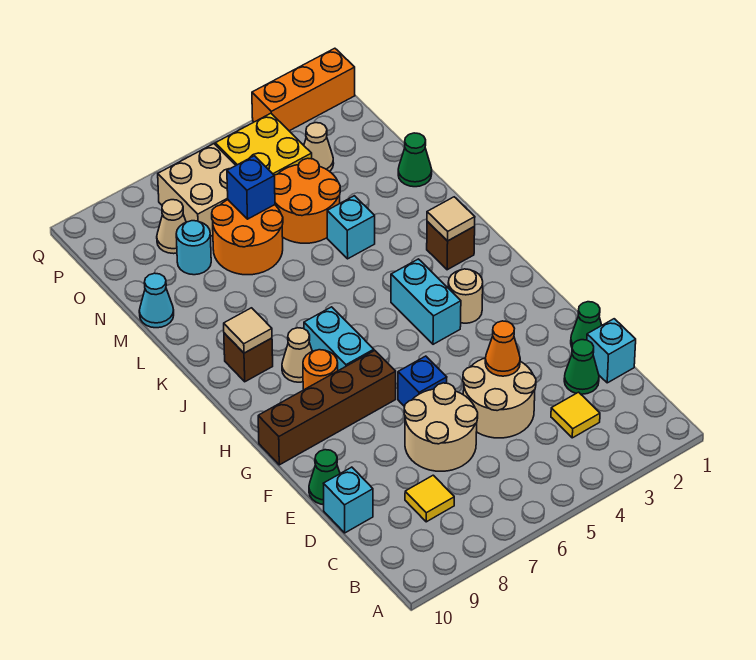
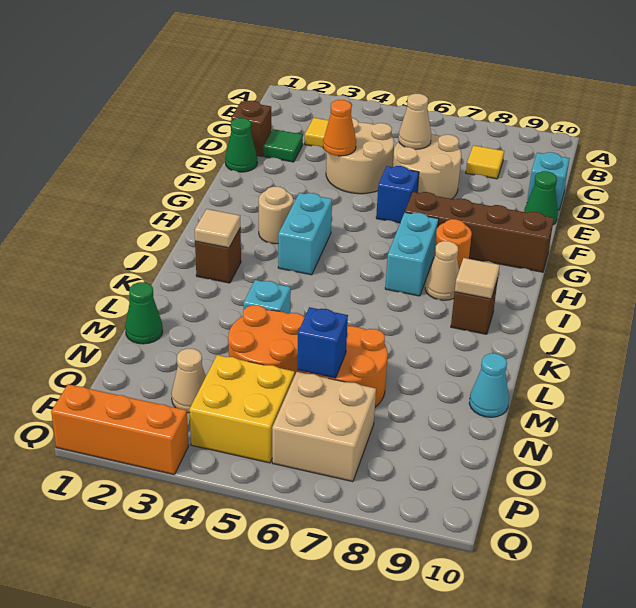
cyan 1x1 brick [587,319,636,383] -> brown 1x1 brick [231,101,271,156]
green 1x1 cone [564,340,599,394] -> green 1x1 tile [263,129,303,162]
cyan 1x1 round brick [176,221,211,275] -> none
tan 1x1 cone [157,200,186,254] -> tan 1x1 cone moved to [398,94,431,149]

